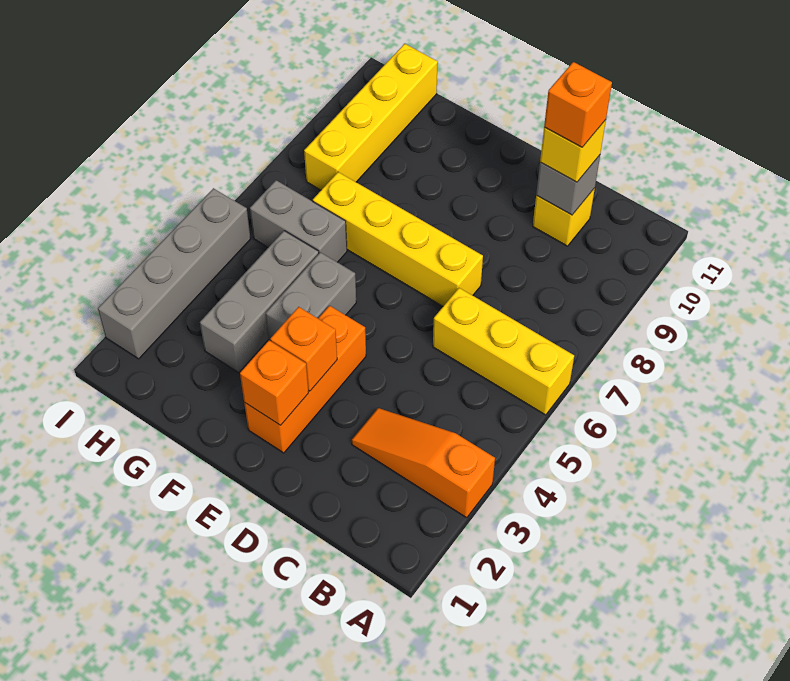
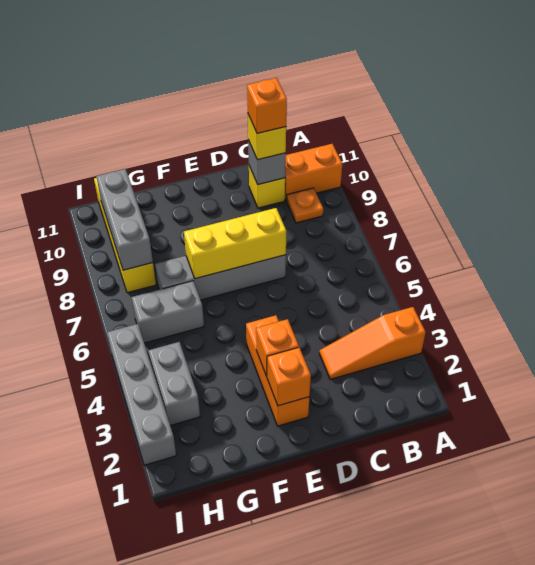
yellow 1x3 brick [433,288,574,415] -> yellow 1x3 brick moved to [184,208,286,279]
none -> orange 1x2 brick [285,144,342,201]
none -> orange 1x1 plate [287,188,323,223]
yellow 1x4 brick [313,172,483,306] -> grey 1x4 brick [155,255,286,300]
grey 1x2 brick [266,252,356,341] -> grey 1x2 brick moved to [148,342,200,426]
grey 1x3 brick [200,231,319,373] -> grey 1x3 brick moved to [96,169,153,270]

